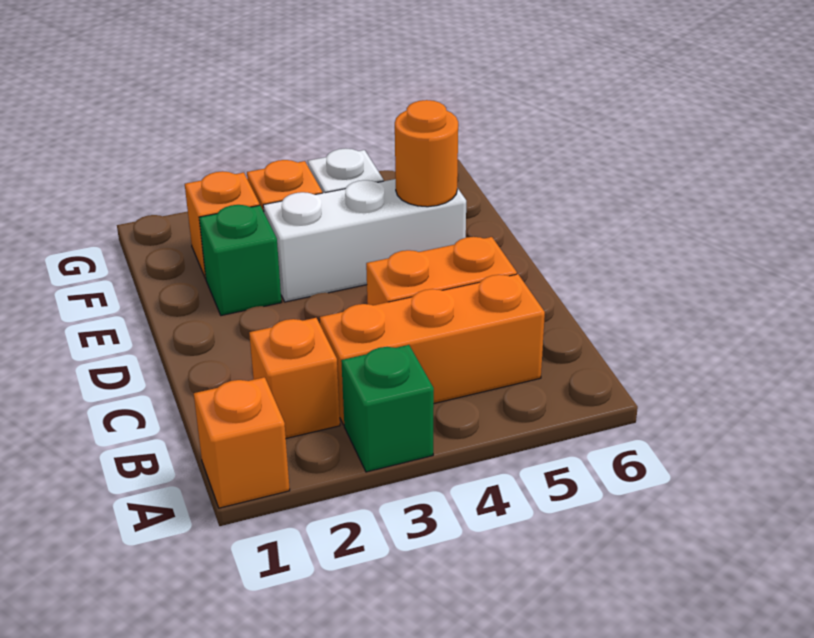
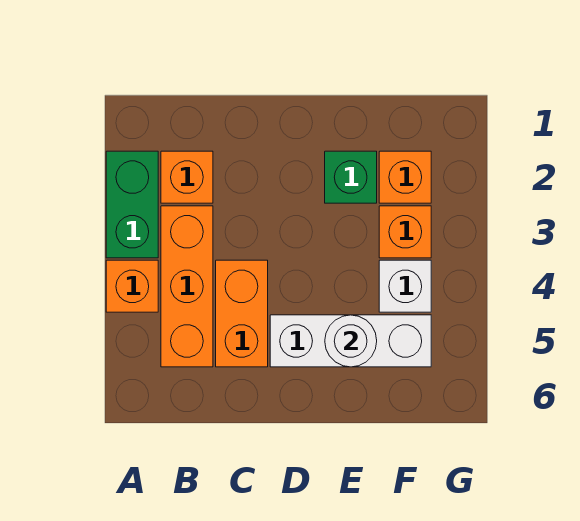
orange 1x1 brick [194,377,290,508] -> orange 1x1 brick moved to [106,260,158,312]
green 1x1 brick [341,345,434,472] -> green 1x2 brick [106,151,158,258]
white 1x3 brick [263,179,466,302] -> white 1x3 brick turned to [270,315,431,367]
orange 1x1 round brick [395,100,458,207] -> white 1x1 round brick [325,315,377,367]

